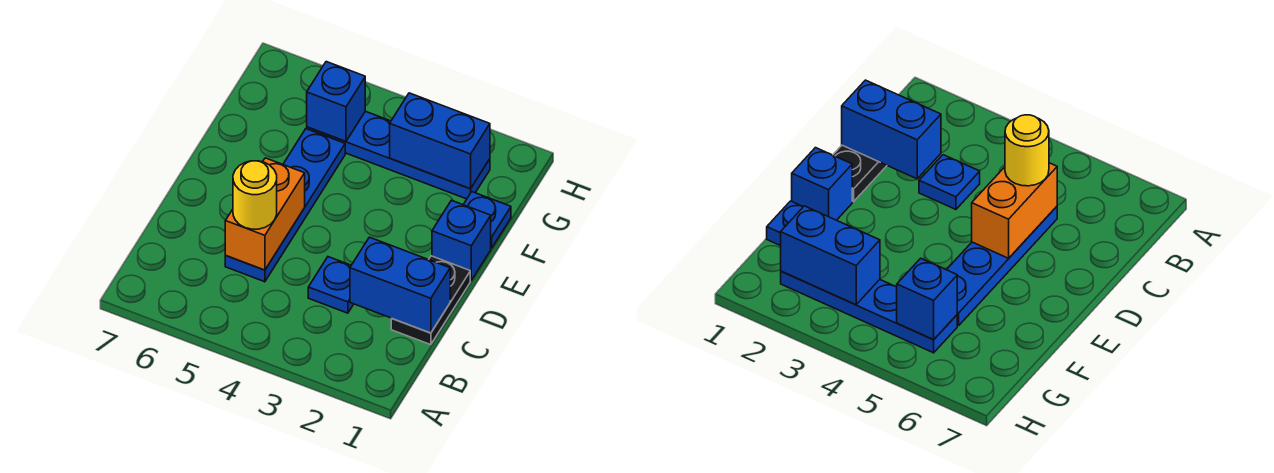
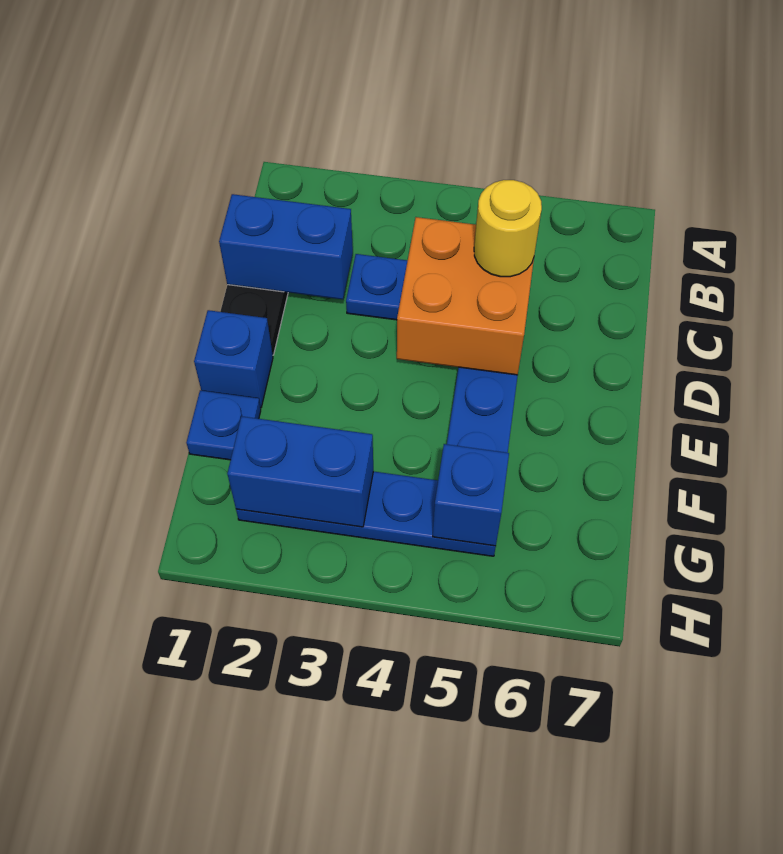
orange 1x2 brick [225,158,305,270] -> orange 2x2 brick [397,217,534,375]

